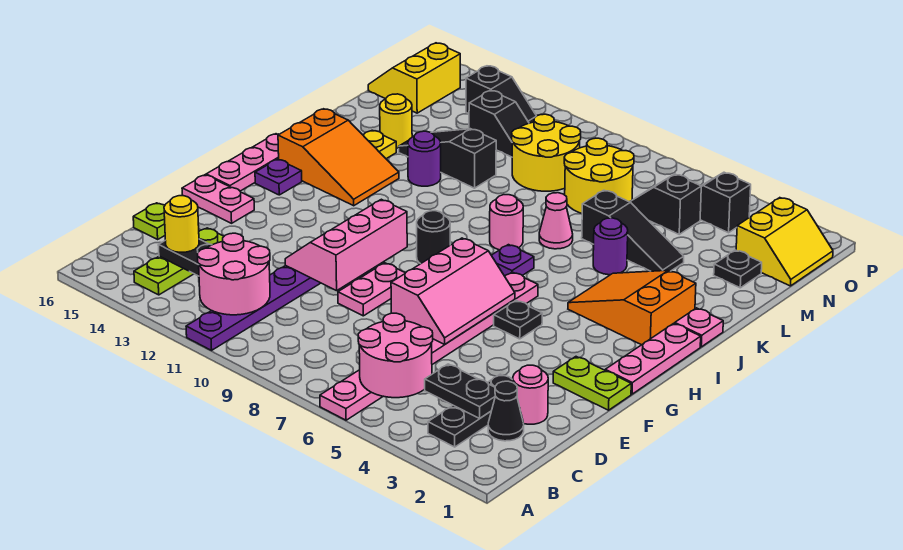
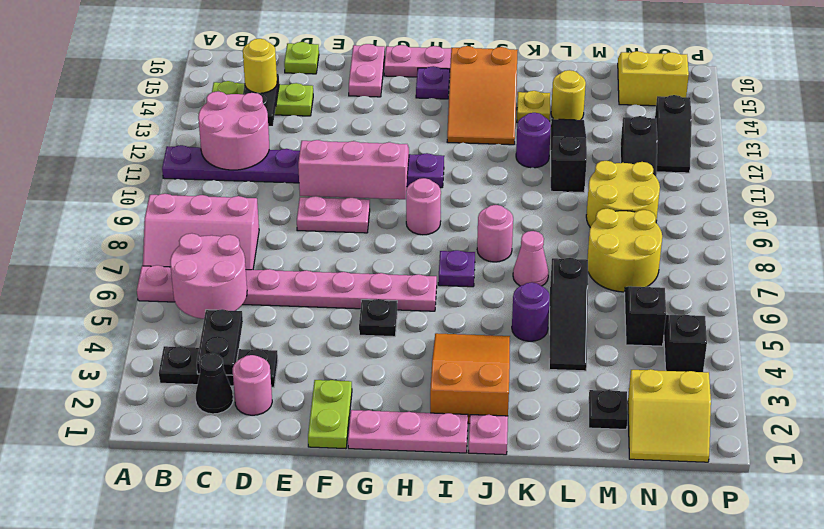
pink 2x3 slope [391,238,515,344] -> pink 2x3 slope moved to [143,194,259,270]
black 1x1 round brick [417,211,450,264] -> pink 1x1 round brick [406,178,441,235]

